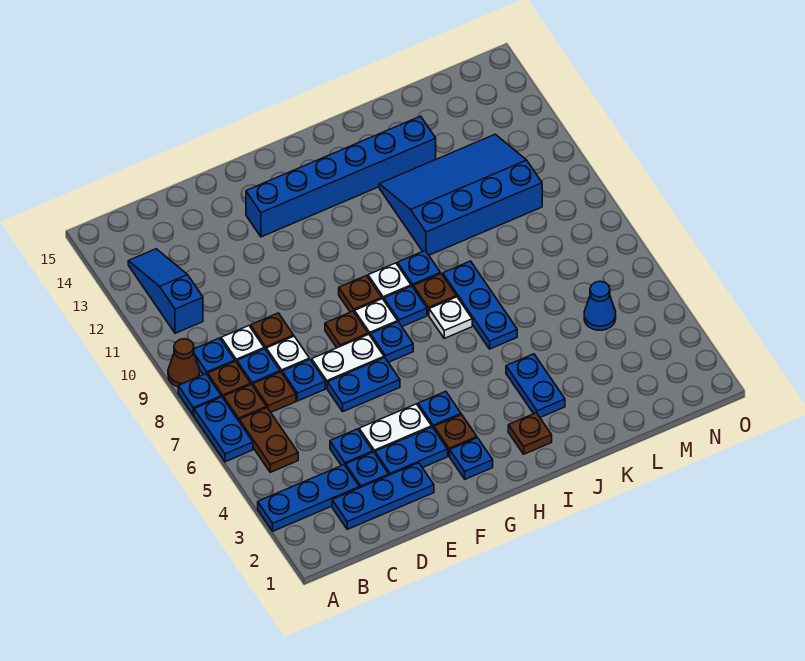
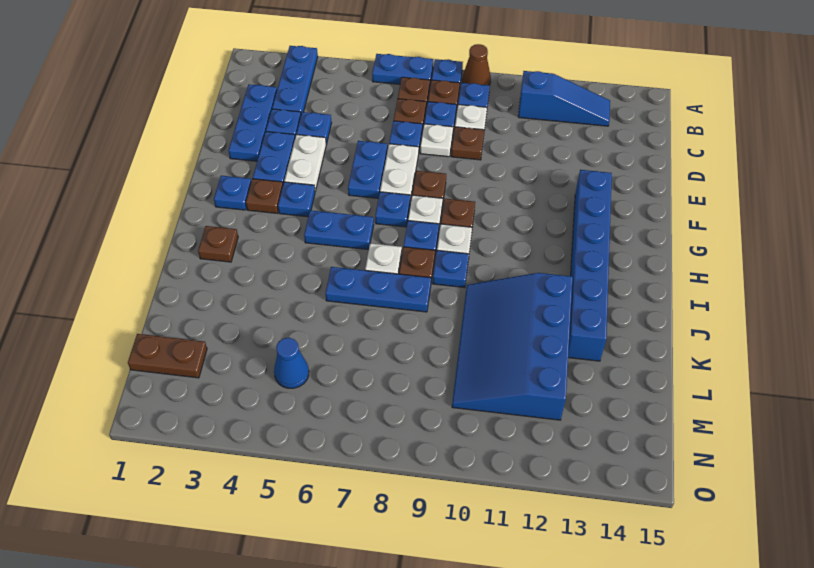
brown 1x2 plate [239,408,298,472] -> brown 1x2 plate moved to [128,334,207,378]
blue 1x2 plate [506,354,565,417] -> blue 1x2 plate moved to [304,210,374,250]
blue 3x4 slope [379,134,542,255] -> blue 3x4 slope turned to [452,273,573,420]

